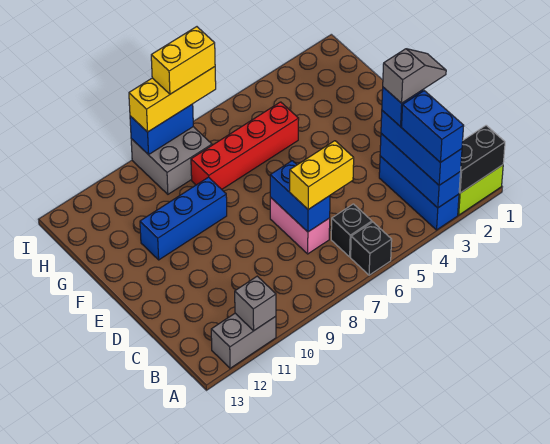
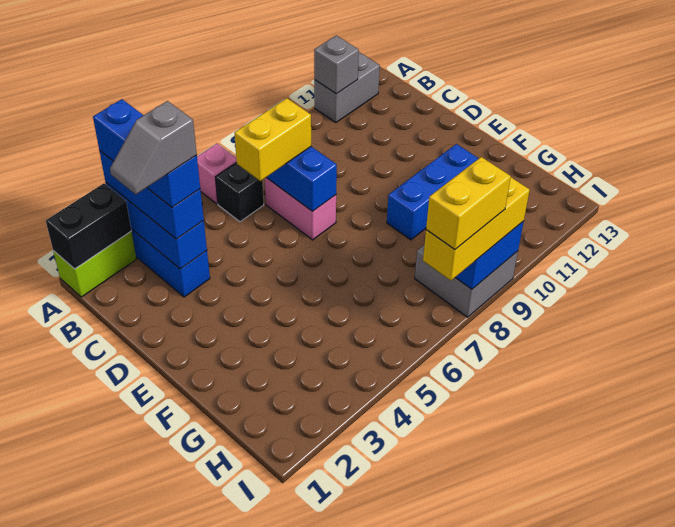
black 1x1 brick [351,222,392,275] -> pink 1x1 brick [197,144,237,204]
red 1x4 brick [191,102,299,189] -> none

